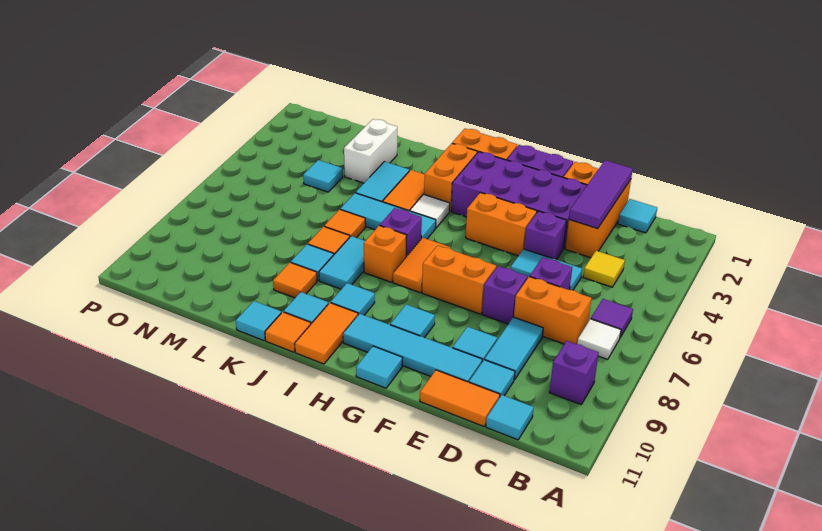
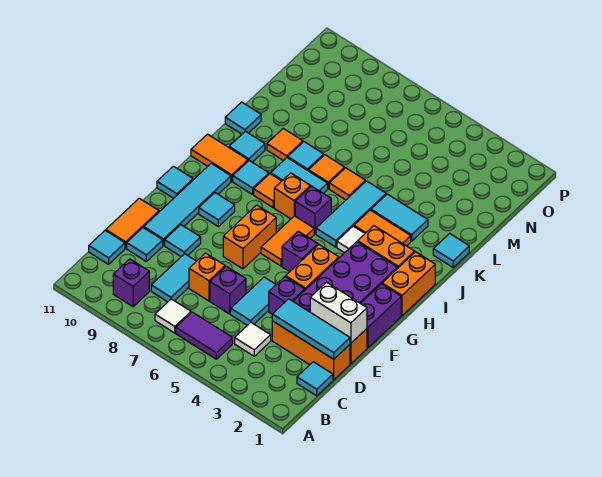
purple 1x1 tile [591,299,633,337] -> purple 1x2 tile [176,312,233,359]
yellow 1x1 tile [583,251,625,287] -> white 1x1 tile [235,322,271,356]
orange 1x2 brick [514,277,591,344] -> orange 1x1 brick [189,253,225,301]
purple 1x3 tile [569,160,633,229] -> cyan 1x3 tile [272,299,350,359]
cyan 1x2 tile [485,317,543,379] -> cyan 1x2 tile turned to [151,254,196,302]
purple 1x1 brick [482,266,527,324] -> purple 1x1 brick moved to [282,231,318,272]
orange 1x2 tile [393,238,450,293] -> orange 1x2 tile turned to [261,216,314,266]
orange 1x1 tile [265,312,311,352] -> orange 1x1 tile moved to [254,174,281,207]
white 1x2 brick [344,119,397,183] -> white 1x2 brick moved to [310,282,367,343]
cyan 1x1 tile [303,160,343,192] -> cyan 1x1 tile moved to [433,234,469,267]

